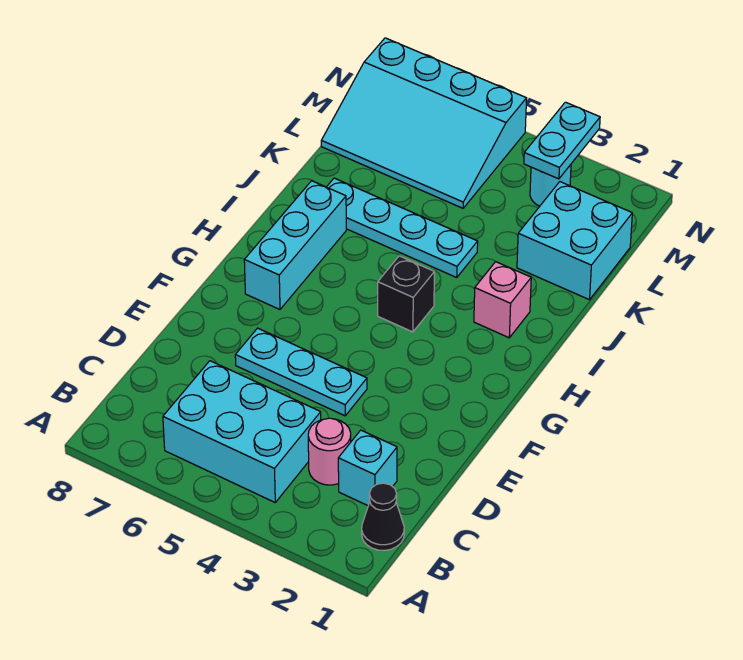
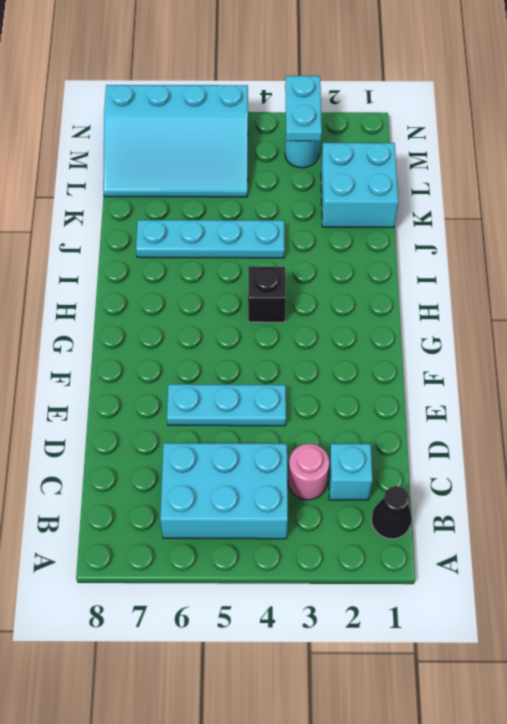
cyan 1x3 brick [244,181,346,309] -> none
pink 1x1 brick [474,262,531,338] -> none

